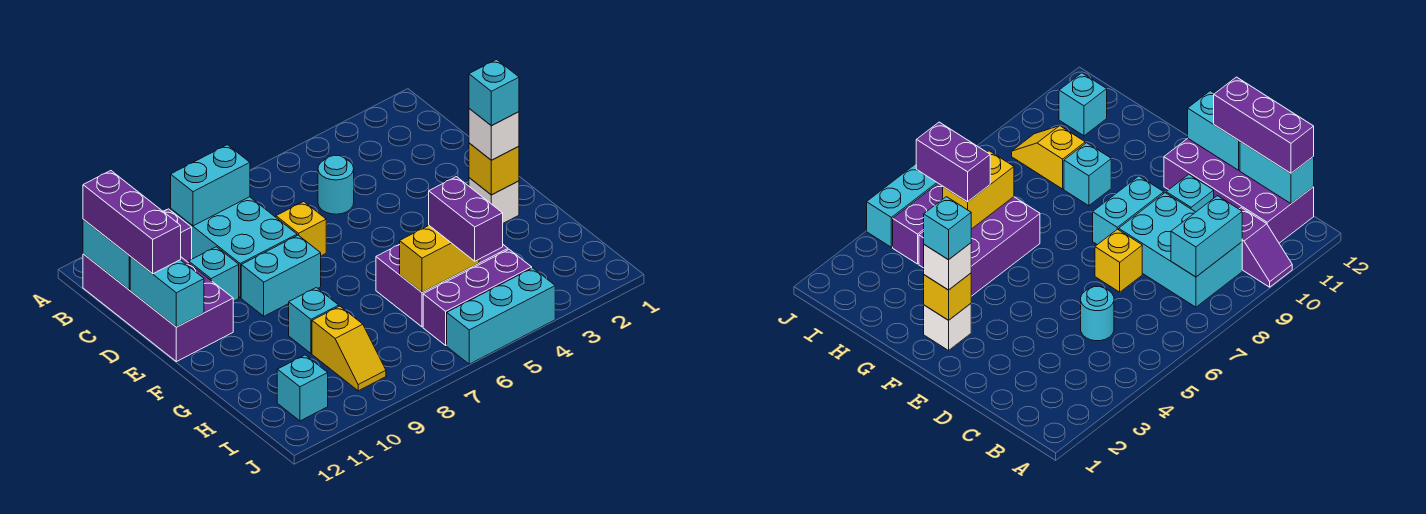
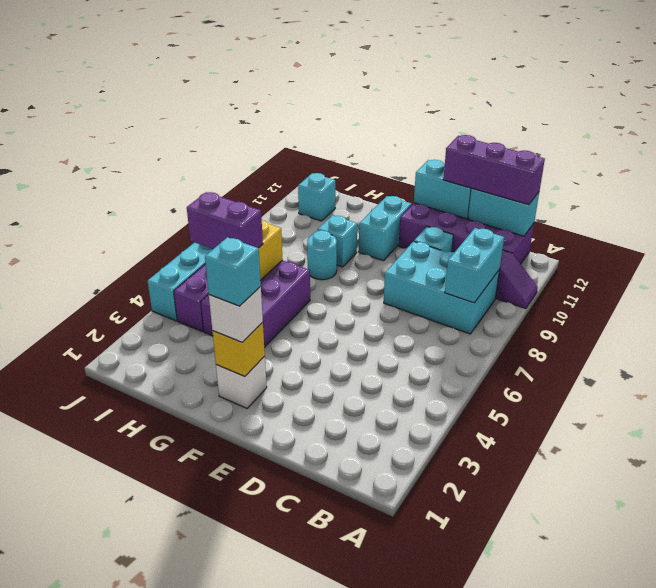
cyan 1x1 round brick [318,155,354,214] -> cyan 1x1 round brick moved to [307,230,337,280]
yellow 1x1 brick [276,202,326,256] -> none
cyan 1x2 brick [241,235,321,316] -> cyan 1x2 brick moved to [359,196,412,261]
yellow 1x2 slope [312,306,386,391] -> none

